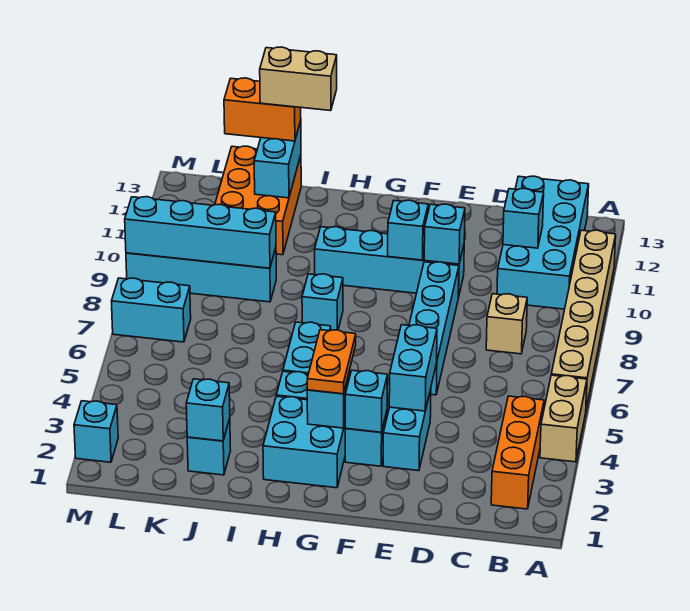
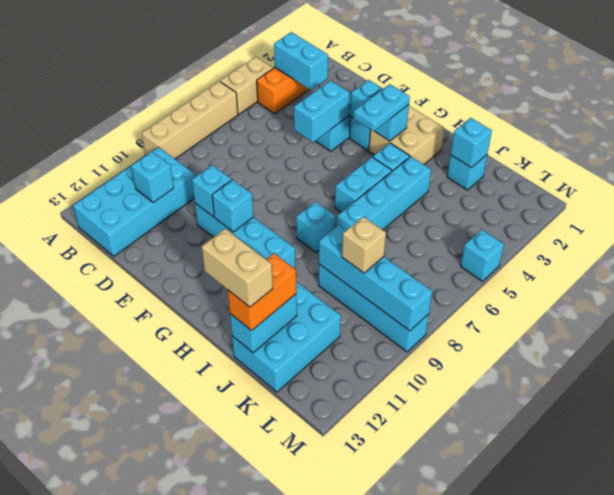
tan 1x6 brick [551,230,616,409] -> tan 1x4 brick [142,81,238,159]
tan 1x1 brick [486,294,527,354] -> tan 1x1 brick moved to [342,217,386,273]
cyan 1x4 brick [409,262,459,395] -> cyan 1x4 brick moved to [337,157,431,230]
cyan 2x2 brick [263,396,346,488] -> tan 2x2 brick [369,106,444,164]
orange 1x2 plate [307,330,356,394] -> cyan 1x2 plate [354,84,410,131]
orange 2x3 brick [215,146,301,255] -> cyan 2x3 brick [232,282,341,392]
orange 1x2 brick [224,78,301,141] -> orange 1x2 brick turned to [228,253,296,331]
cyan 1x2 brick [111,278,191,342] -> cyan 1x2 brick moved to [274,32,328,90]
cyan 1x1 brick [74,401,118,462] -> cyan 1x1 brick moved to [461,230,504,281]

